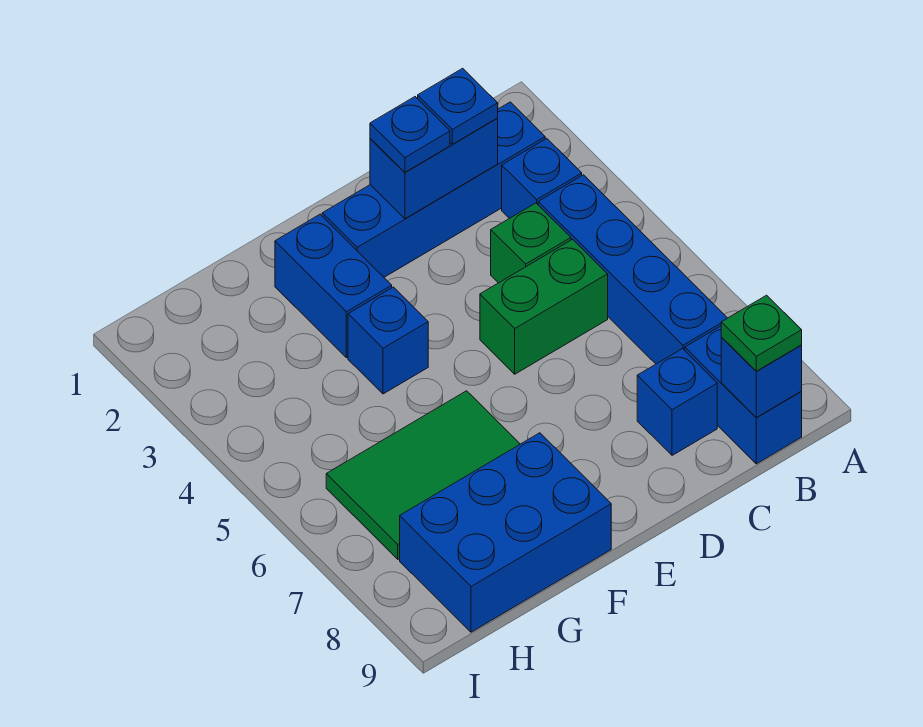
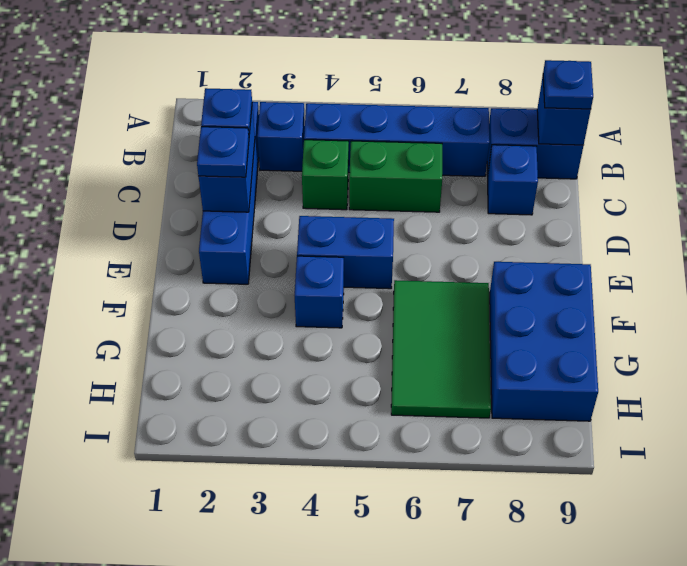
green 1x1 plate [721,295,802,371] -> blue 1x1 plate [543,60,593,109]
green 1x2 brick [480,239,608,374] -> green 1x2 brick turned to [349,141,442,212]
blue 1x2 brick [275,214,392,358] -> blue 1x2 brick moved to [297,216,394,289]

